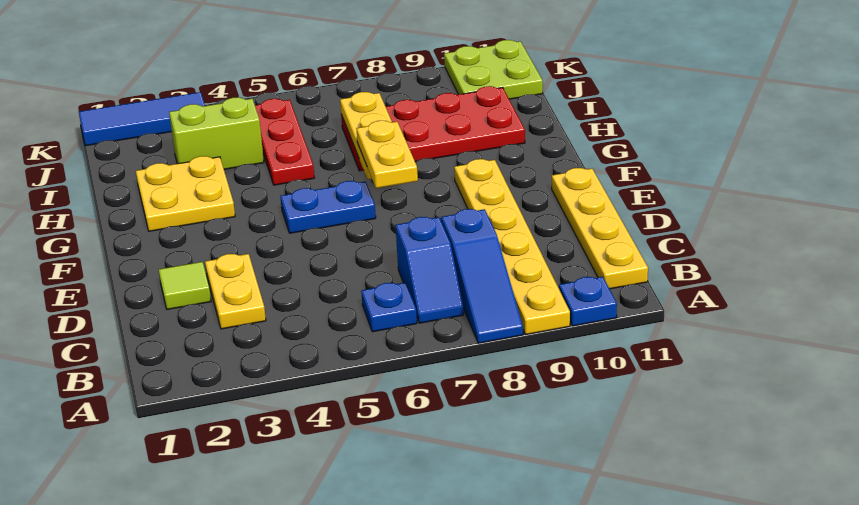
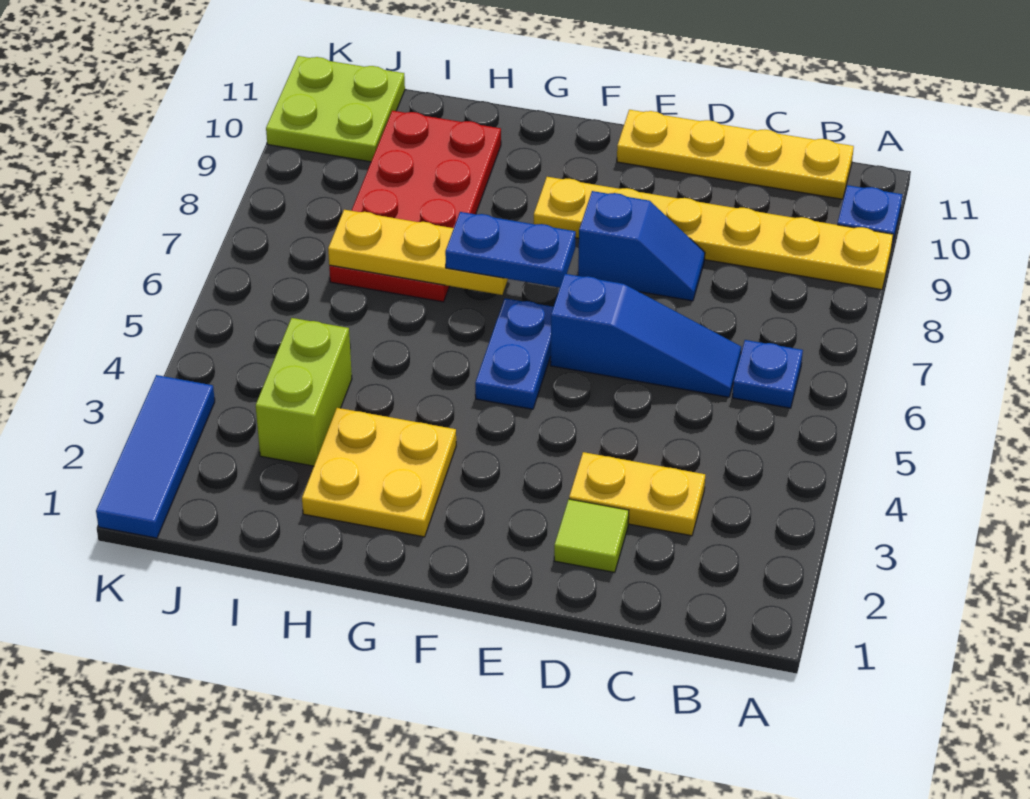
blue 1x3 slope [441,209,523,343] -> blue 1x3 slope moved to [550,274,741,397]
blue 1x2 slope [395,217,464,323] -> blue 1x2 slope moved to [578,191,705,301]
yellow 1x2 plate [356,121,418,188] -> blue 1x2 plate [445,212,576,288]
red 1x3 plate [255,99,314,185] -> none

